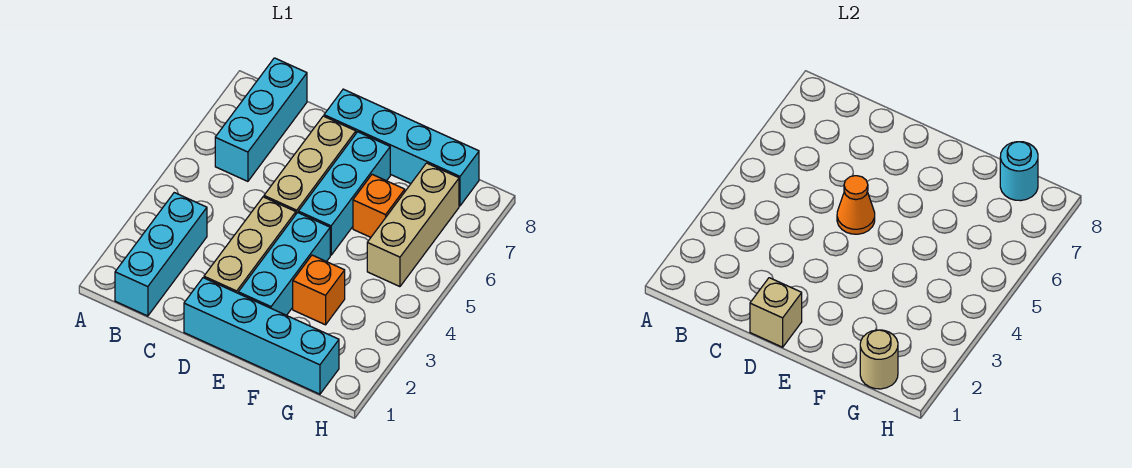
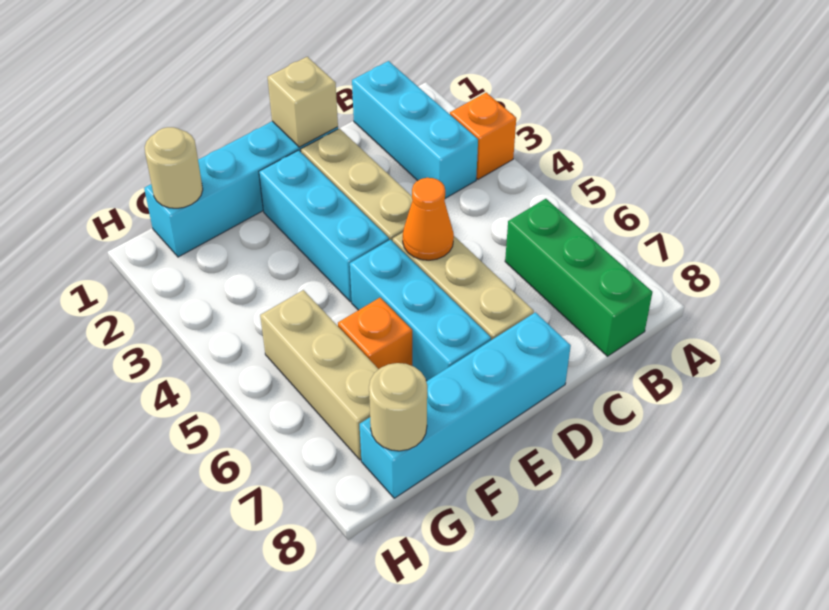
cyan 1x3 brick [215,58,307,181] -> green 1x3 brick [505,199,652,356]
orange 1x1 brick [293,255,345,325] -> orange 1x1 brick moved to [450,93,516,179]
cyan 1x1 round brick [1000,142,1038,201] -> tan 1x1 round brick [369,363,427,451]

